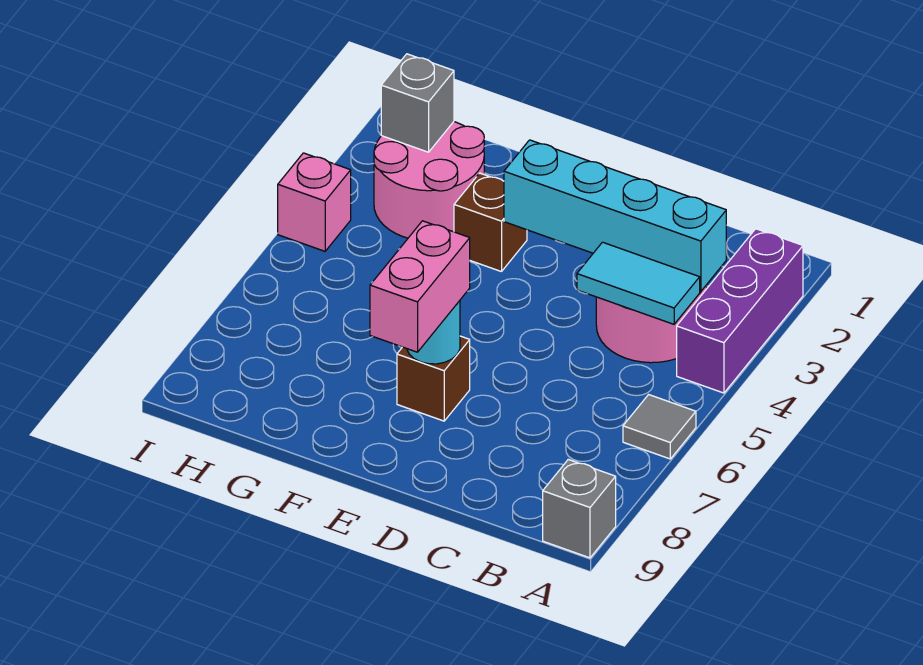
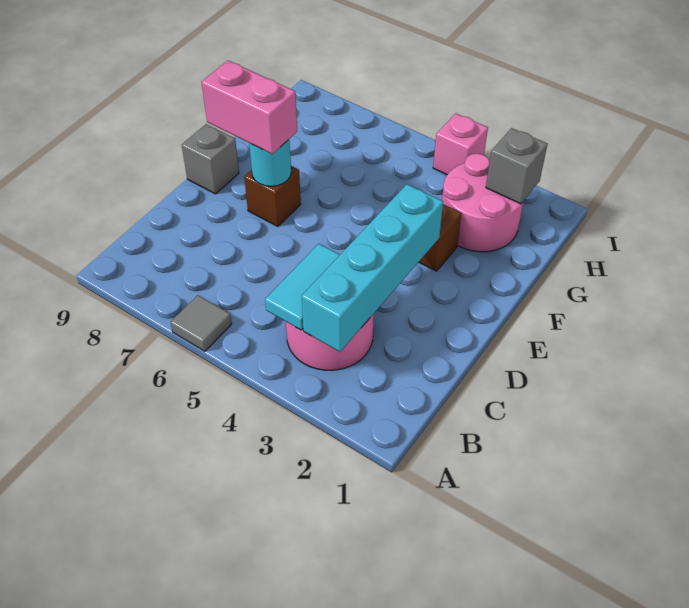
purple 1x3 brick [677,229,803,393] -> none
grey 1x1 brick [543,459,616,558] -> grey 1x1 brick moved to [182,124,239,194]

